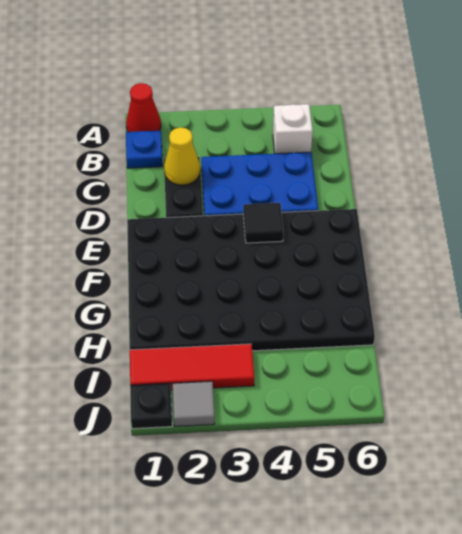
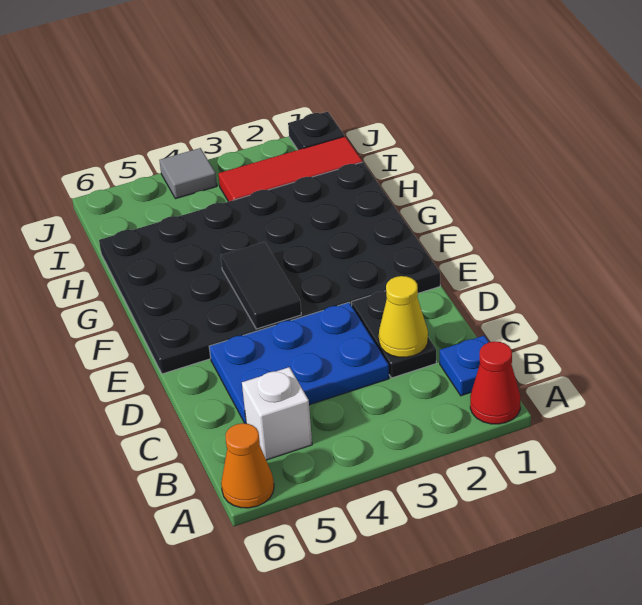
none -> orange 1x1 cone [221,423,274,508]
black 1x1 tile [243,203,283,243] -> black 1x2 tile [221,242,301,329]
grey 1x1 tile [173,381,215,426] -> grey 1x1 tile moved to [159,148,217,199]

